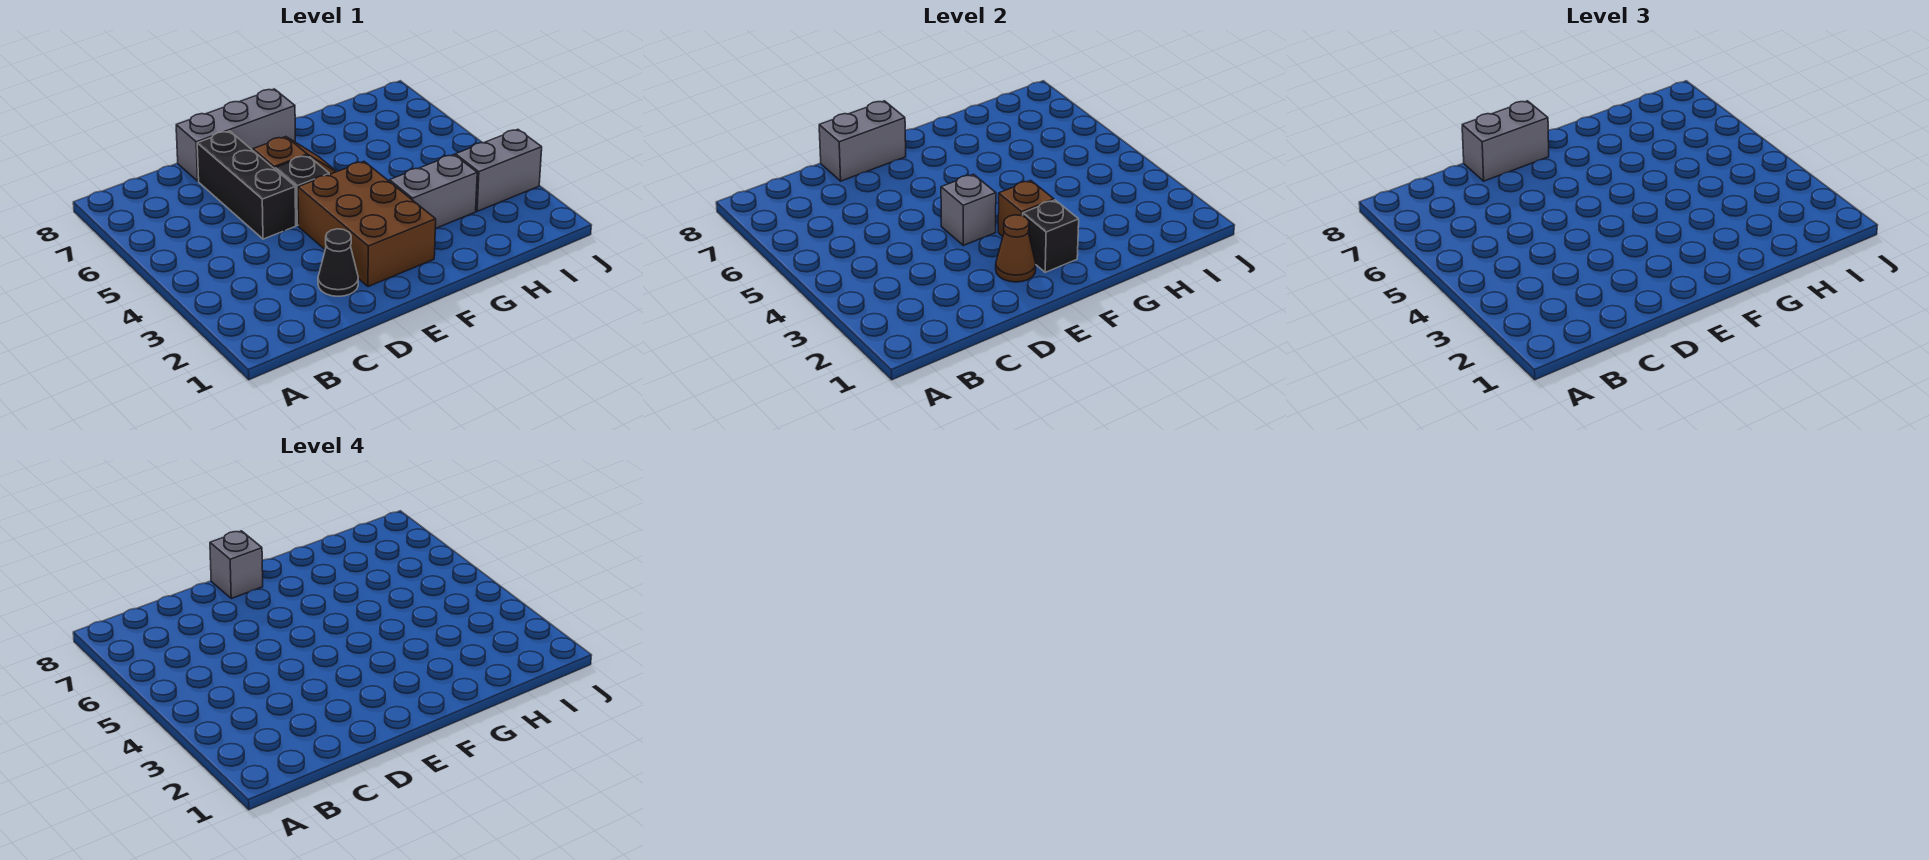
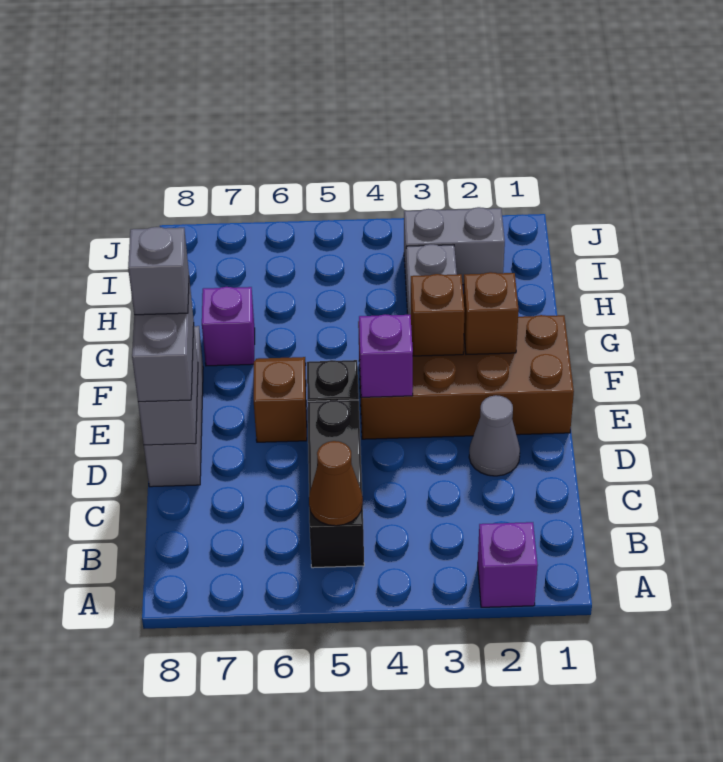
none -> purple 1x1 brick [478,522,538,607]
black 1x1 cone [318,229,358,296] -> grey 1x1 cone [469,395,520,476]
black 1x3 brick [197,131,296,239] -> black 1x3 brick turned to [307,400,364,568]
brown 2x3 brick [298,162,436,287] -> brown 2x4 brick [358,315,574,439]
brown 1x1 cone [996,215,1036,282] -> brown 1x1 cone moved to [309,441,363,526]
grey 1x1 brick [941,174,996,245] -> purple 1x1 brick [359,314,413,397]
black 1x1 brick [1023,200,1079,272] -> brown 1x1 brick [463,272,519,354]
none -> purple 1x1 brick [202,287,255,366]
grey 1x2 brick [455,129,542,211] -> grey 1x2 brick turned to [404,207,505,285]

